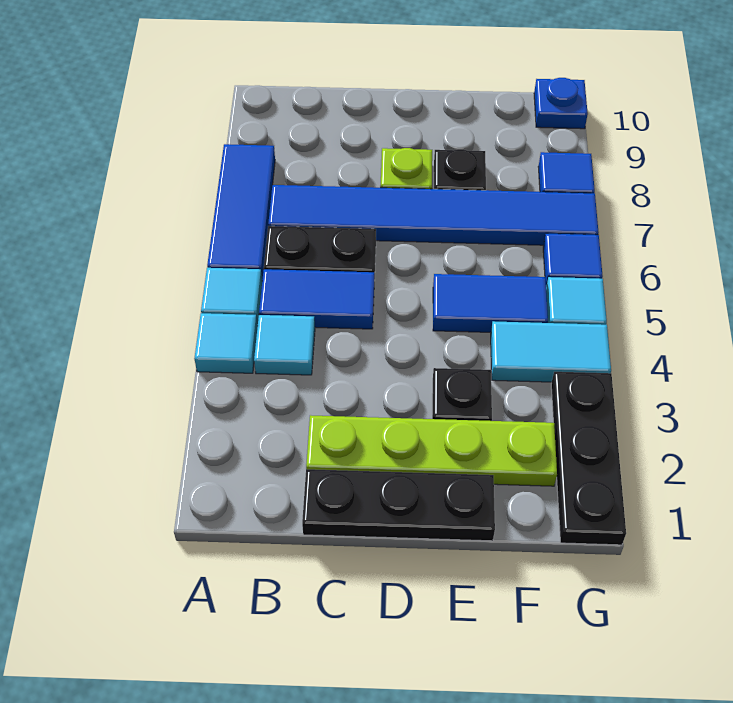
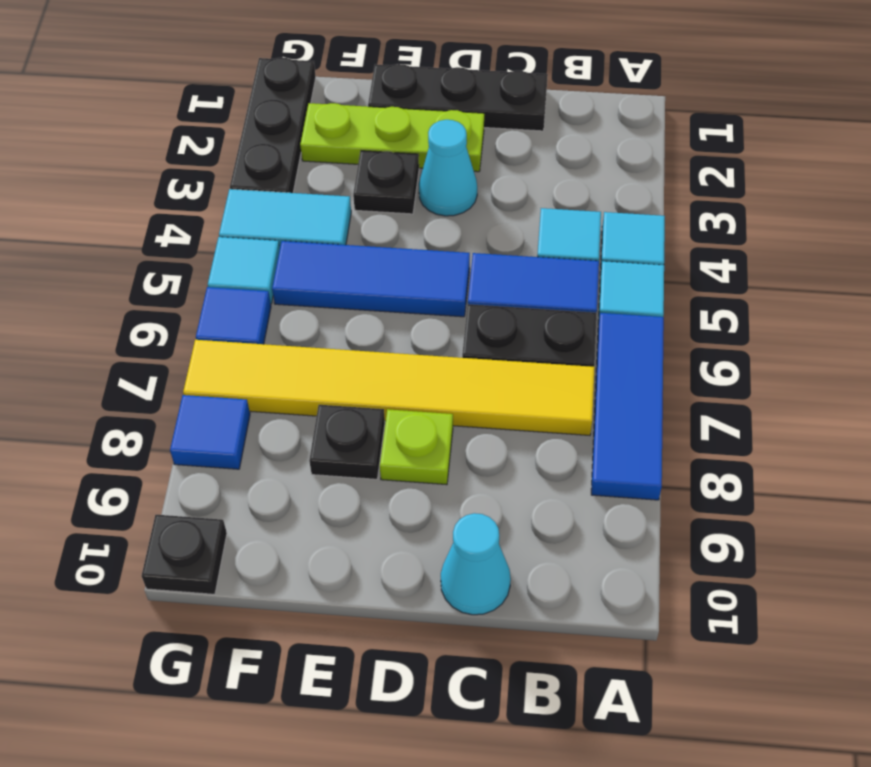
blue 1x6 tile [268,185,599,245] -> yellow 1x6 tile [183,340,595,435]
lime 1x4 plate [306,415,557,486] -> lime 1x3 plate [300,103,484,172]
none -> cyan 1x1 cone [441,513,511,615]
none -> cyan 1x1 cone [419,120,477,216]
blue 1x2 tile [433,274,548,332] -> blue 1x3 tile [272,241,470,317]
blue 1x1 plate [534,78,588,129] -> black 1x1 plate [142,515,227,594]

